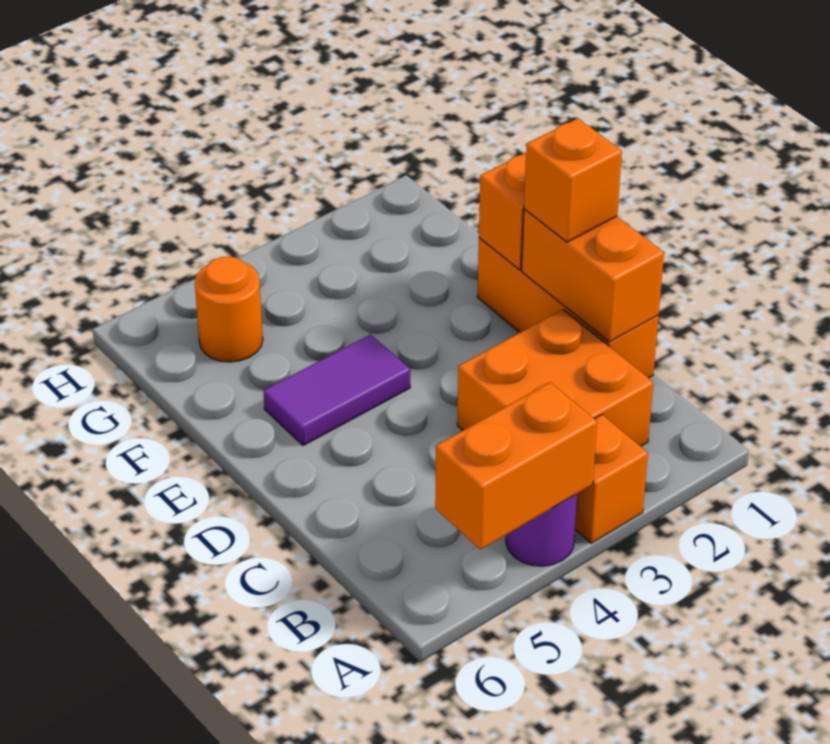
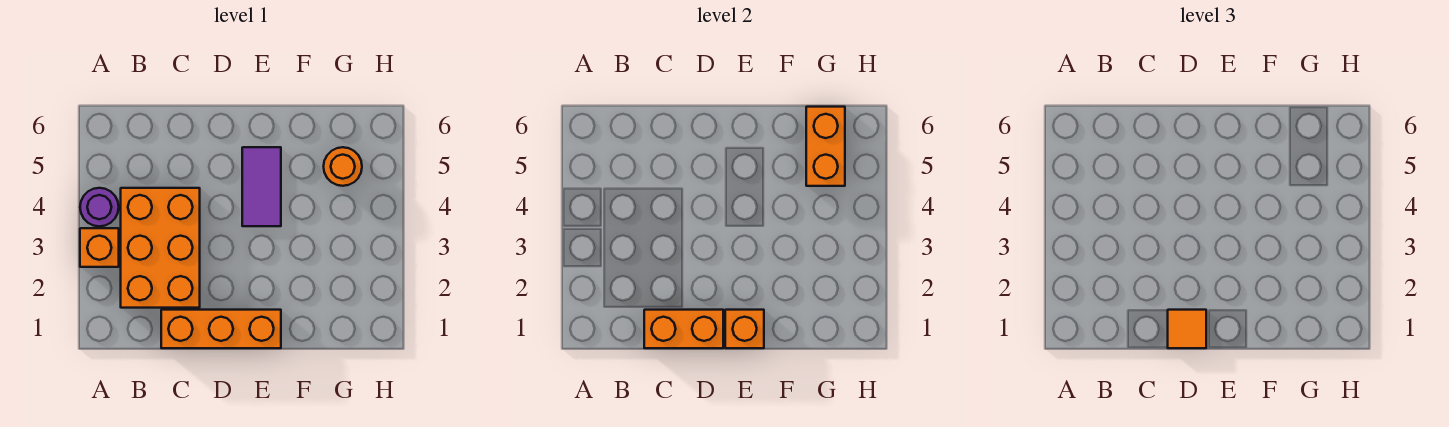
orange 1x2 brick [435,382,597,550] -> orange 1x2 brick moved to [806,107,845,186]
orange 2x2 brick [457,310,653,446] -> orange 2x3 brick [121,188,200,308]
orange 1x1 brick [524,118,622,242] -> orange 1x1 tile [1168,310,1206,348]

